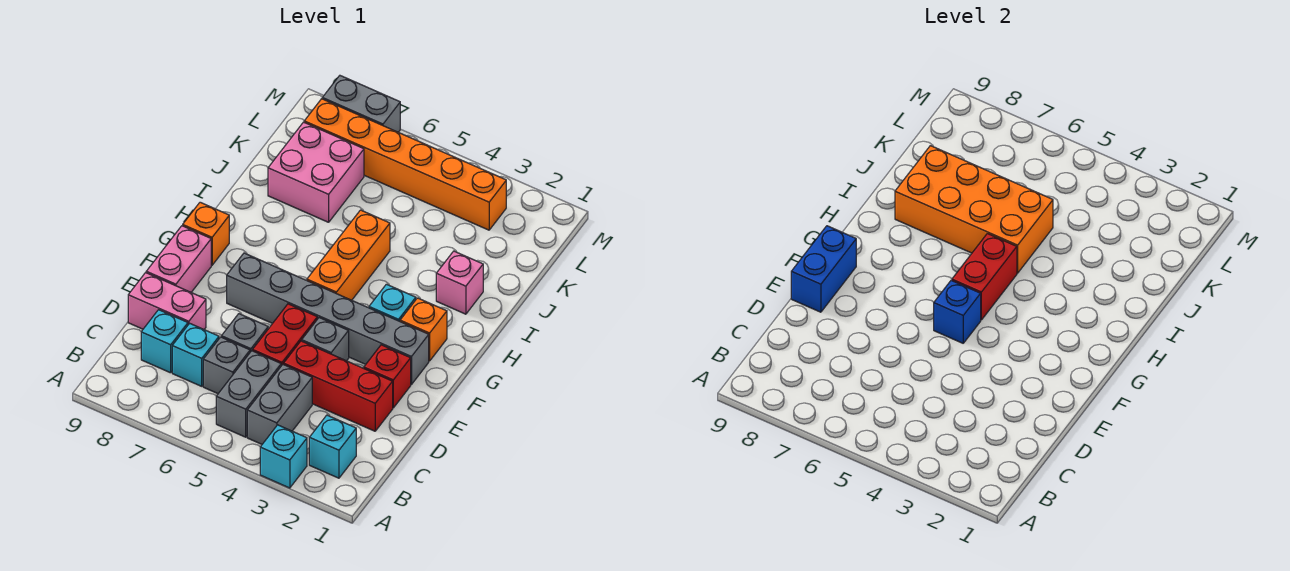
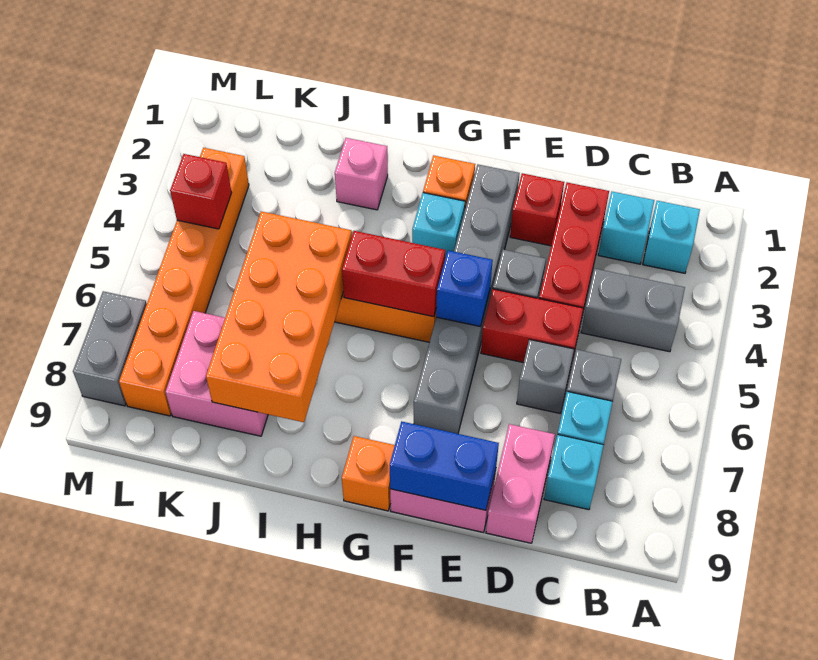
cyan 1x1 brick [260,425,307,488] -> cyan 1x1 brick moved to [598,192,654,264]
grey 1x2 brick [216,351,281,437] -> none
none -> red 1x1 brick [170,154,232,229]

